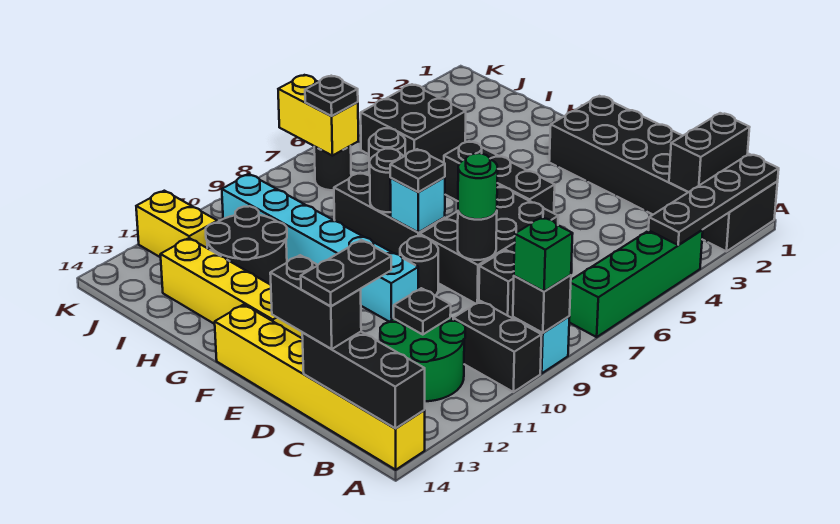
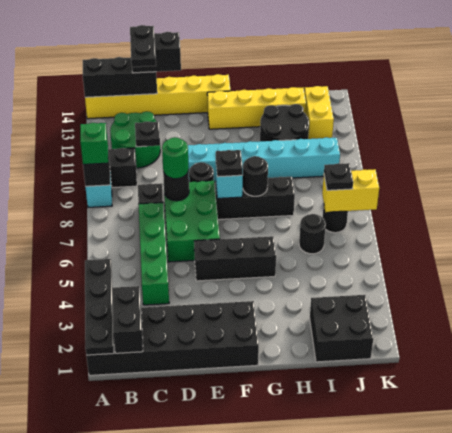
green 1x4 brick [569,230,703,337] -> green 1x4 brick moved to [138,203,169,305]
black 2x3 brick [420,186,558,304] -> green 2x3 brick [164,181,220,262]
black 2x2 brick [361,84,466,162] -> black 2x2 brick moved to [310,295,373,362]
yellow 1x2 brick [136,191,217,257] -> yellow 1x2 brick turned to [304,86,334,139]

